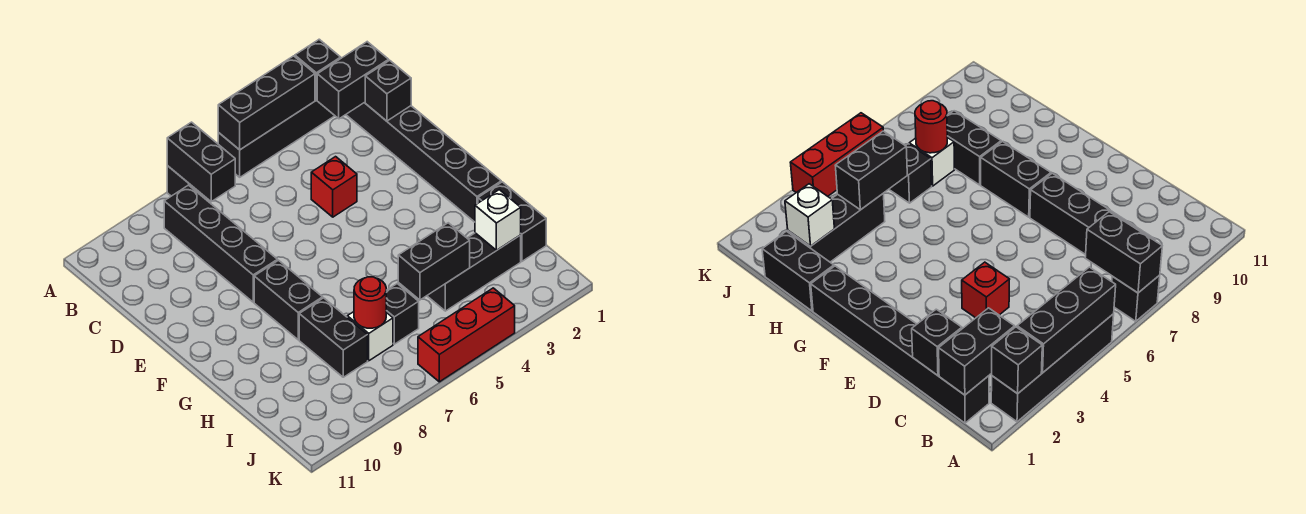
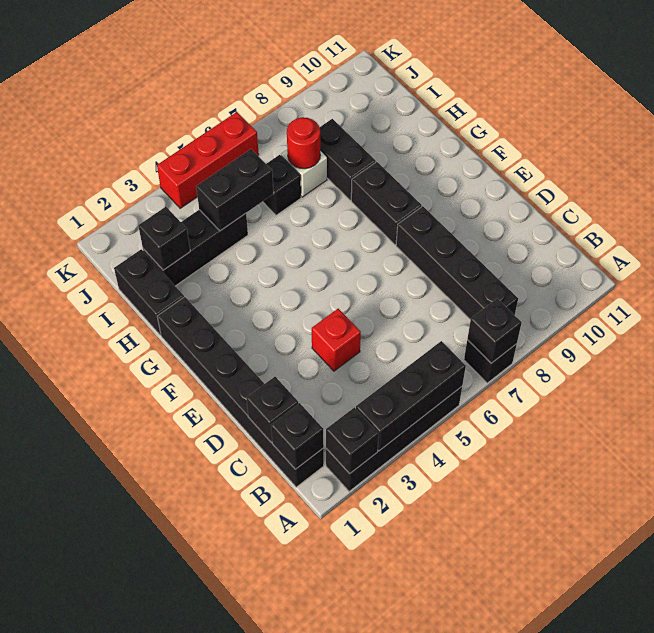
black 1x2 brick [167,122,235,202] -> black 1x1 brick [467,299,522,363]
black 1x2 brick [317,42,389,119] -> black 1x1 brick [271,403,324,469]
white 1x1 brick [475,190,521,250] -> black 1x1 brick [138,207,190,270]

